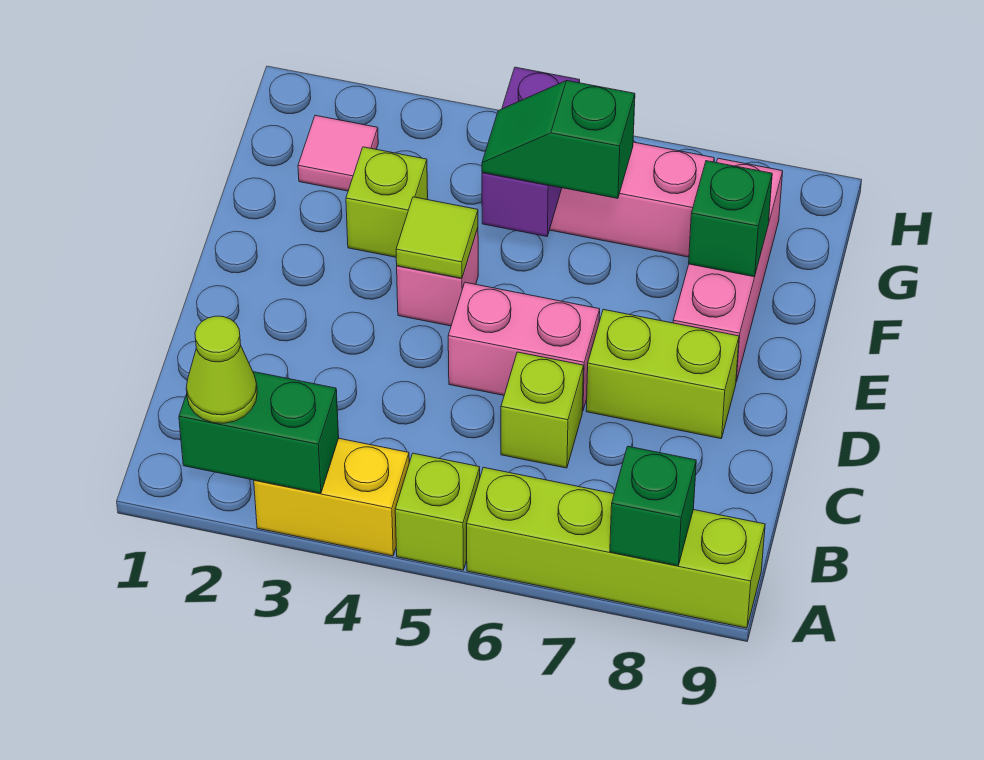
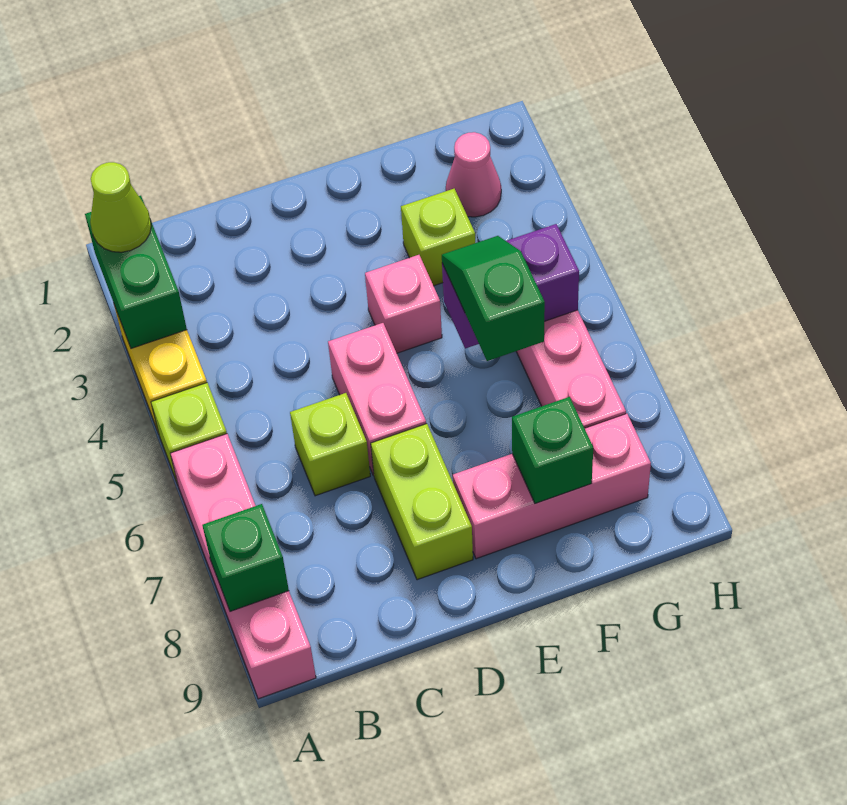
lime 1x4 brick [467,467,765,628] -> pink 1x4 brick [170,434,316,699]
lime 1x1 tile [396,197,478,278] -> none
pink 1x1 tile [298,115,378,191] -> pink 1x1 cone [446,132,501,217]

